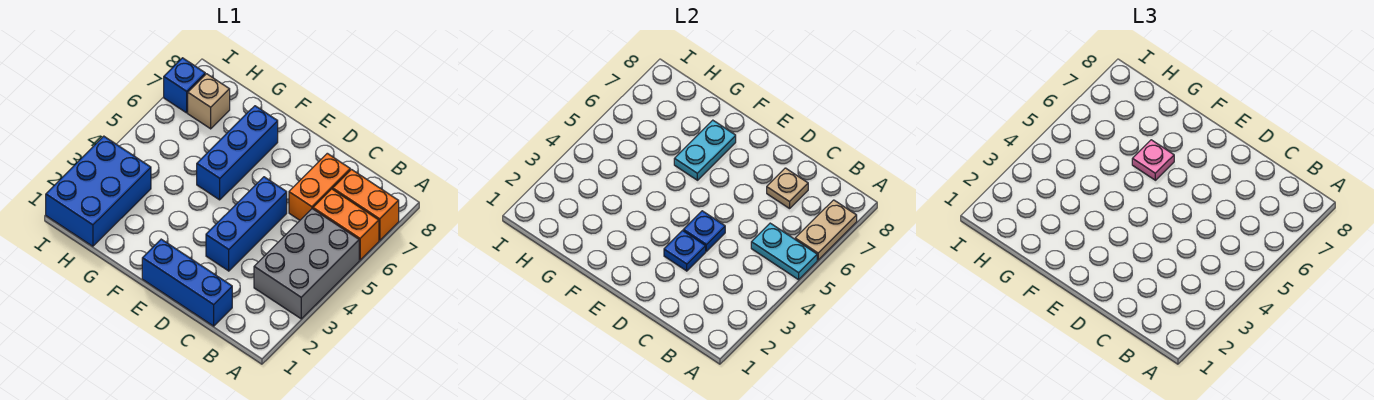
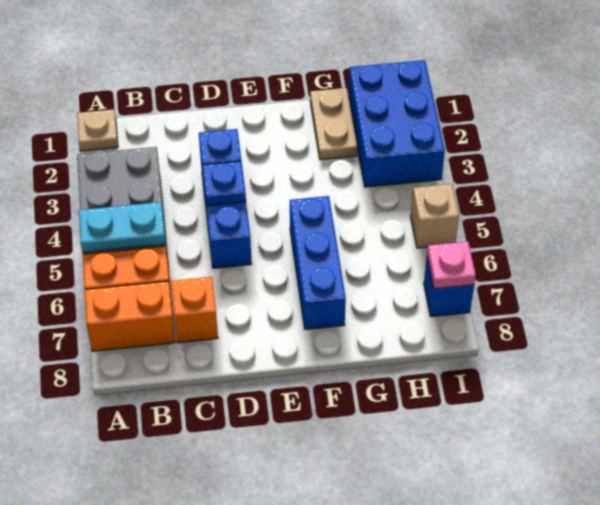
tan 1x2 plate [795,200,857,260] -> tan 1x2 plate moved to [310,88,357,160]
blue 1x3 brick [142,239,232,326] -> none
orange 1x2 brick [289,153,350,220] -> orange 1x1 brick [171,277,218,343]
tan 1x1 plate [767,168,808,209] -> tan 1x1 plate moved to [77,109,118,151]
cyan 1x2 plate [674,120,736,180] -> none
pink 1x1 plate [1132,140,1174,180] -> pink 1x1 plate moved to [427,242,476,289]
tan 1x1 brick [188,74,230,129] -> tan 1x1 brick moved to [411,184,459,248]

